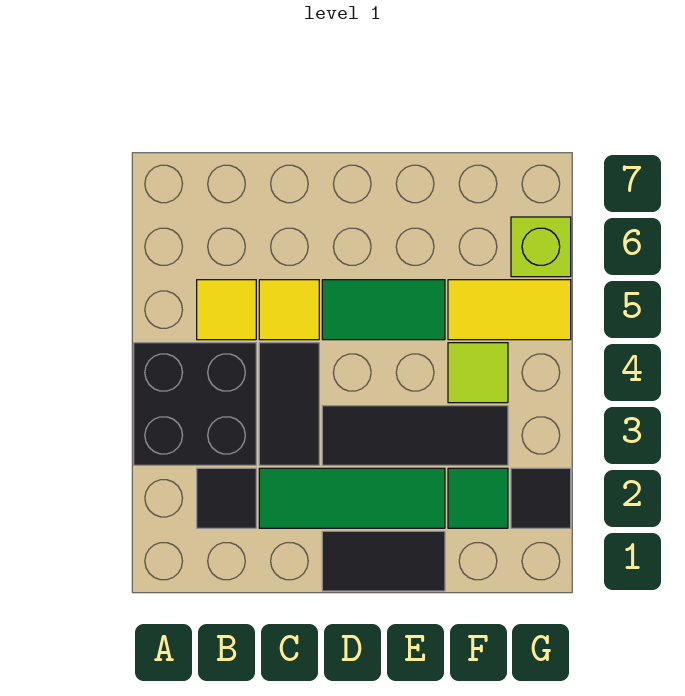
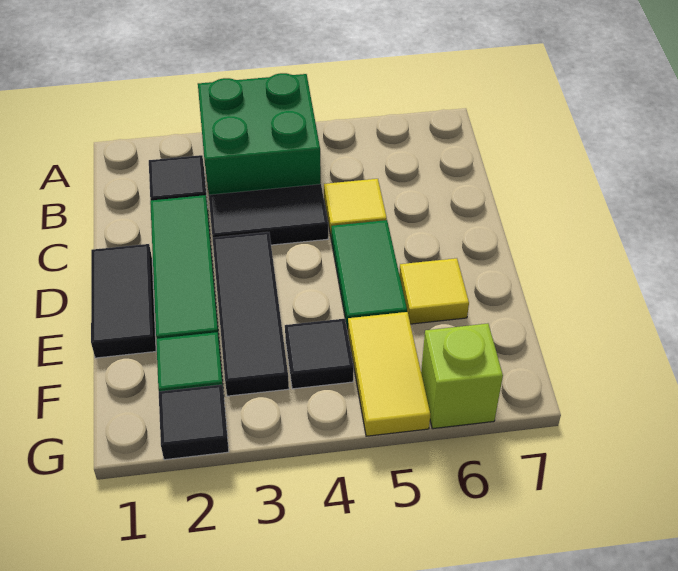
black 2x2 brick [134,343,256,465] -> green 2x2 brick [198,73,321,195]
yellow 1x1 tile [197,280,256,340] -> yellow 1x1 tile moved to [399,258,469,324]
lime 1x1 tile [448,343,508,403] -> black 1x1 tile [285,319,354,389]

